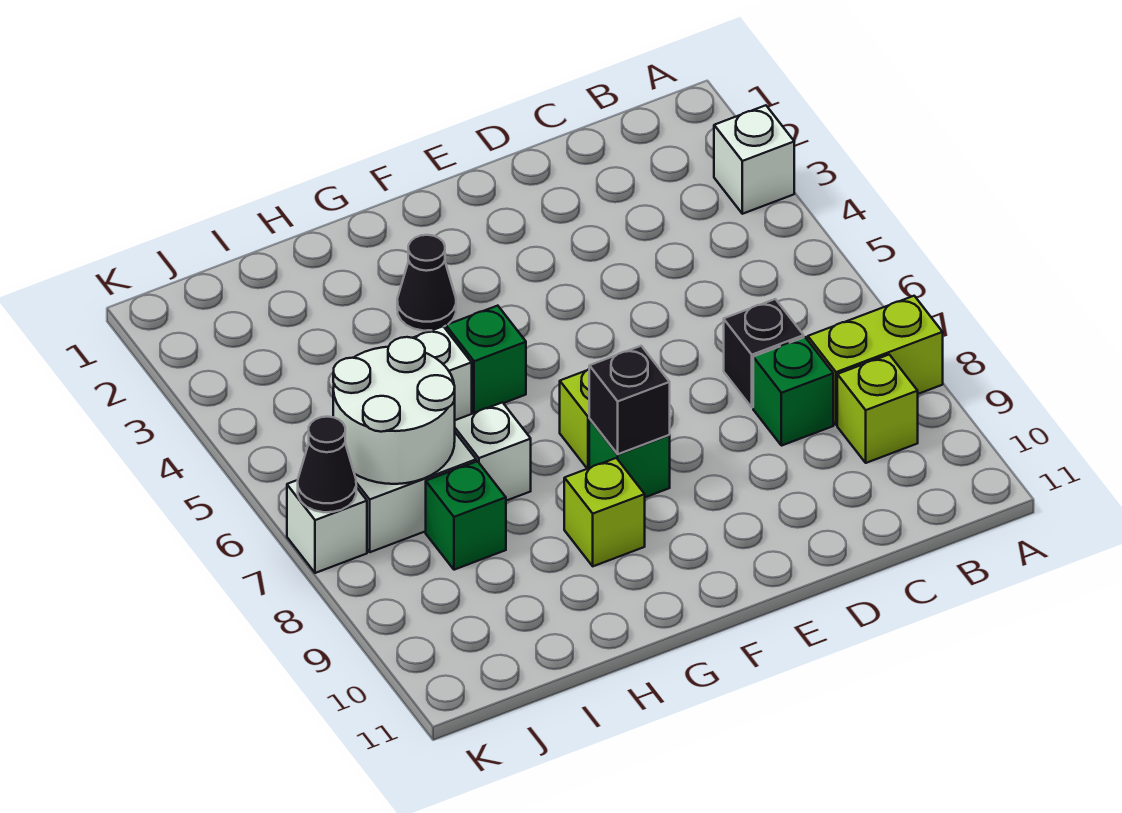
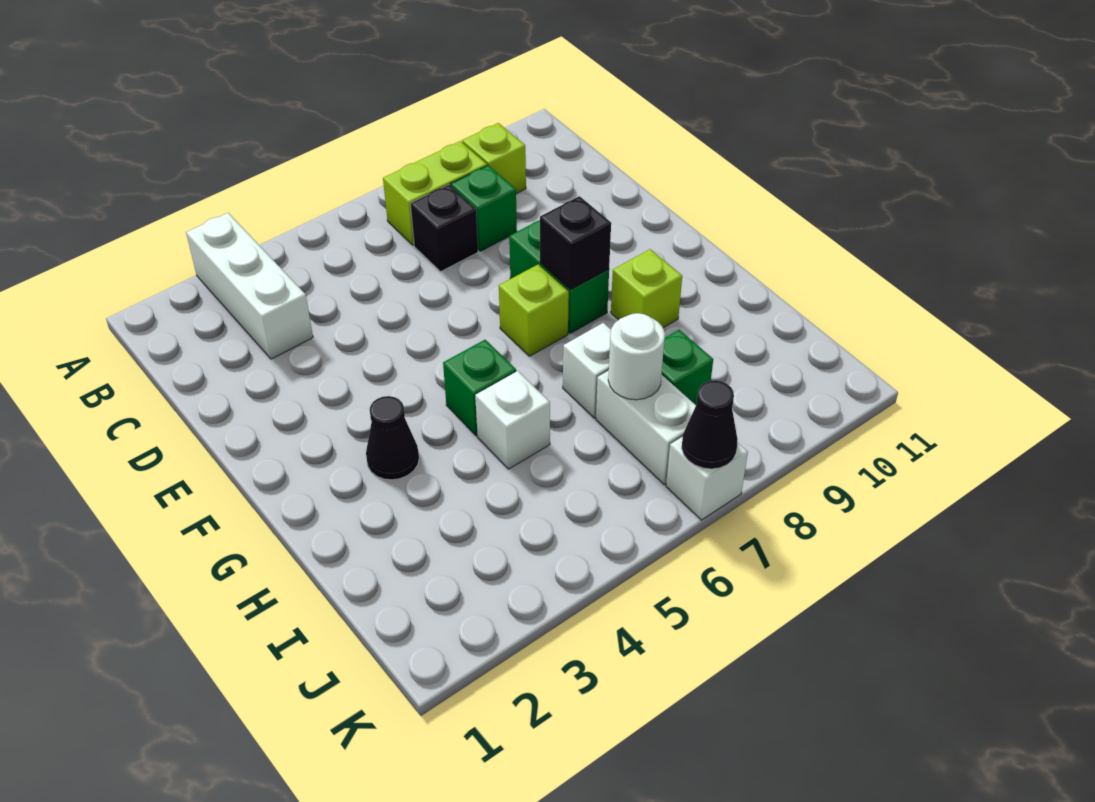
white 1x1 brick [714,105,794,214] -> white 1x3 brick [186,213,313,359]
lime 1x2 brick [808,296,943,425] -> lime 1x2 brick turned to [383,141,487,245]
green 1x1 brick [589,419,670,497] -> green 1x2 brick [509,220,609,333]
white 2x2 round brick [333,337,455,484] -> white 1x1 round brick [608,313,665,400]

